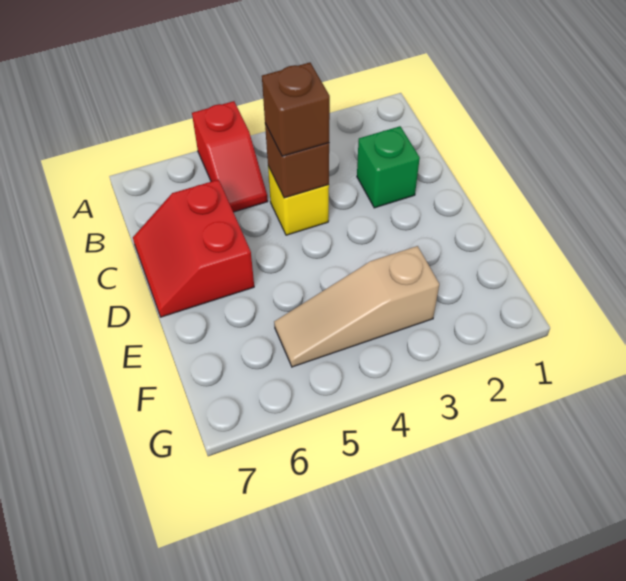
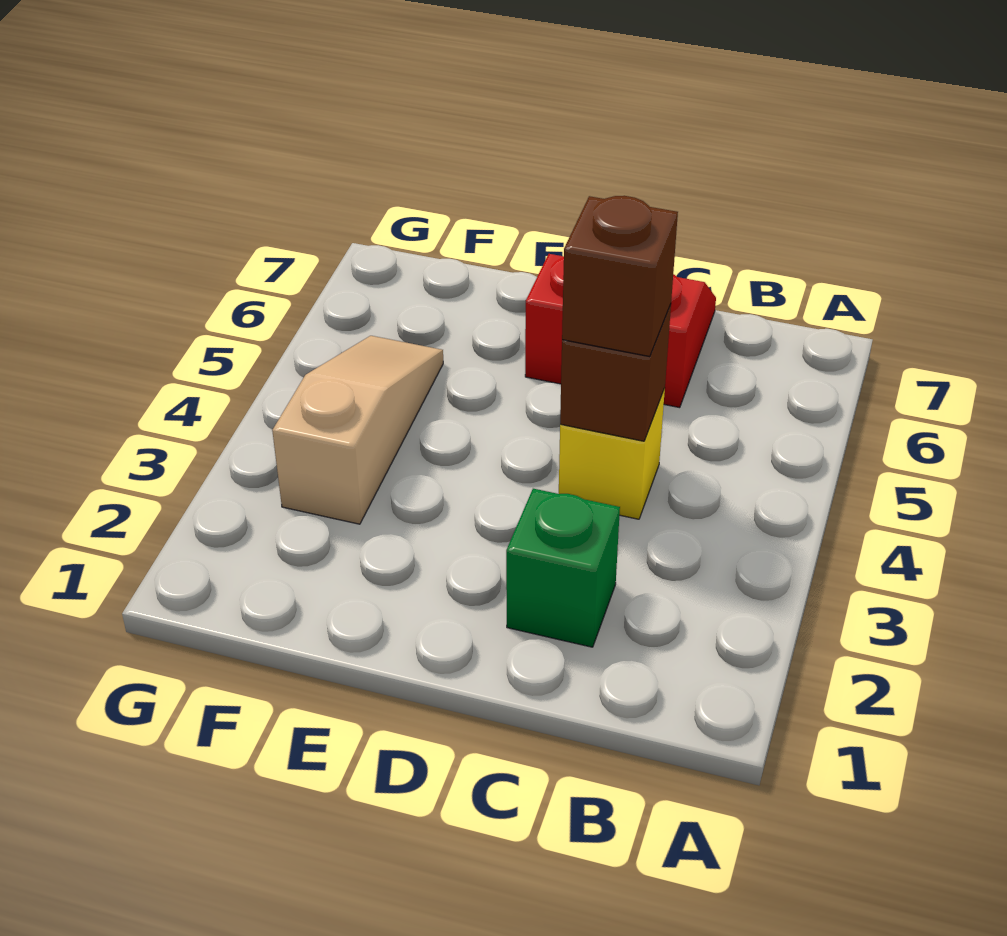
red 1x2 slope [192,101,268,212] -> none

